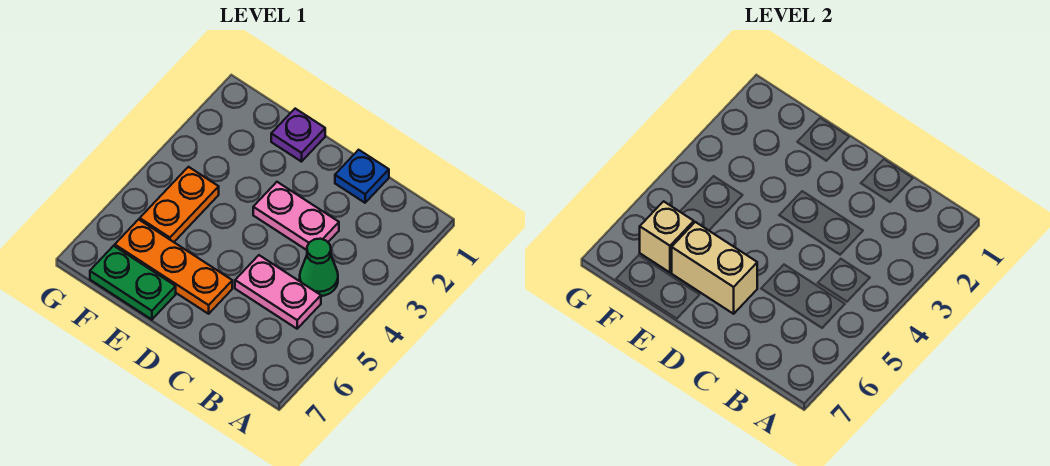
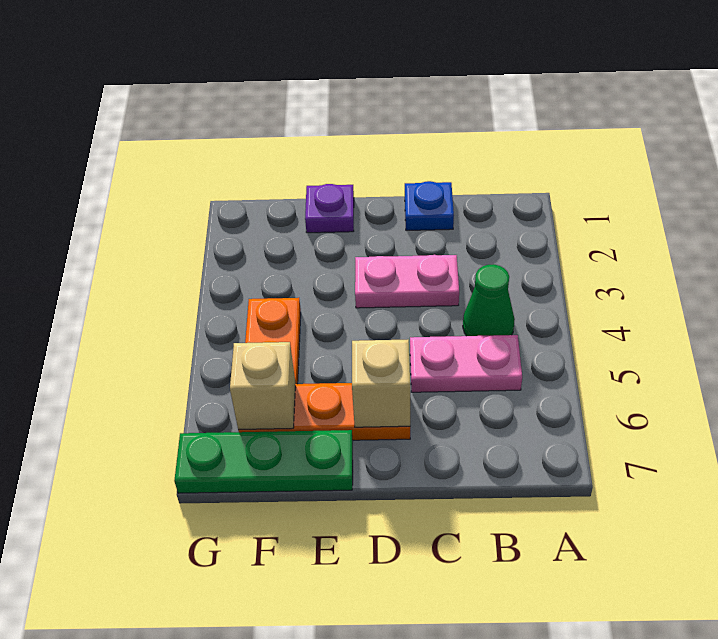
tan 1x2 brick [672,222,757,314] -> tan 1x1 brick [352,339,410,427]
green 1x2 plate [90,246,176,320] -> green 1x3 plate [174,430,353,493]

